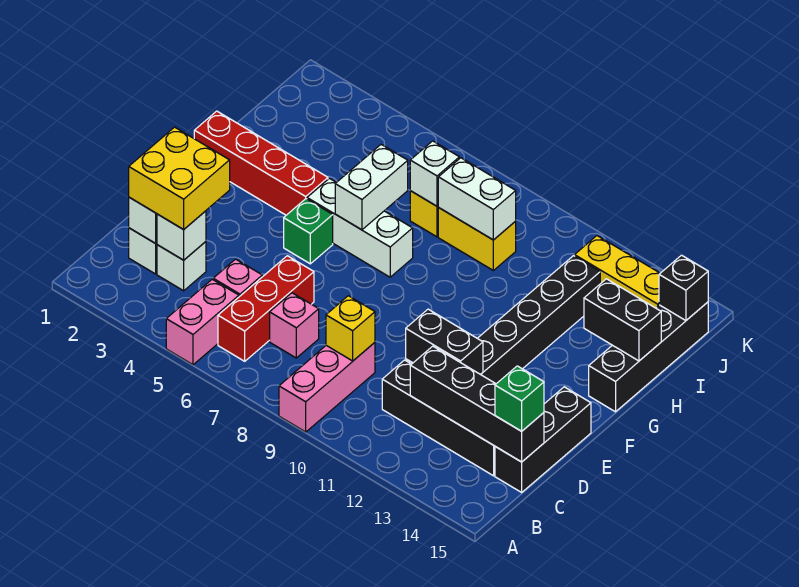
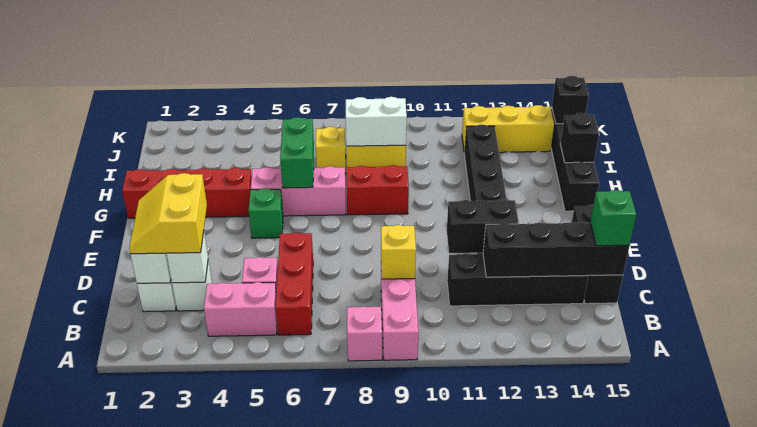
pink 1x2 brick [166,279,239,365] -> pink 1x2 brick turned to [204,282,277,336]
yellow 2x2 brick [129,127,230,230] -> yellow 2x2 slope [129,173,207,254]
pink 1x1 brick [270,293,319,358] -> pink 1x1 brick moved to [347,307,382,361]
white 1x3 brick [307,178,413,277] -> pink 1x3 brick [251,166,346,216]
white 1x2 brick [335,145,408,230] -> green 1x2 brick [280,117,314,188]
none -> red 1x2 brick [346,165,409,215]
black 1x2 brick [584,279,661,361] -> black 1x1 brick [560,113,599,163]
white 1x1 brick [410,141,459,206] -> none

